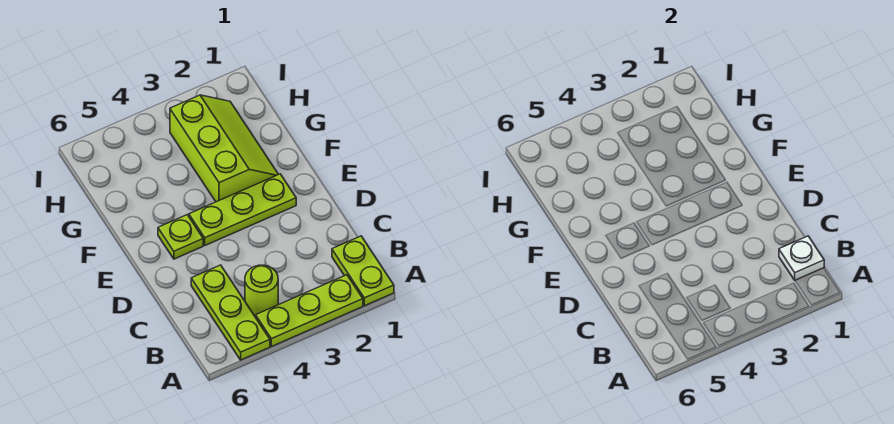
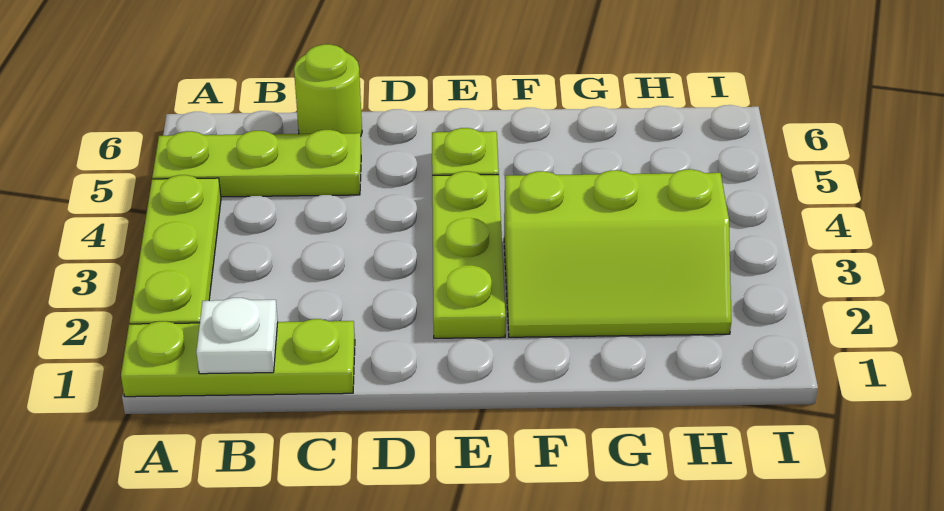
lime 1x2 plate [332,236,394,306] -> lime 1x3 plate [121,319,355,397]
lime 1x1 round brick [245,265,278,316] -> lime 1x1 round brick moved to [294,44,362,134]

